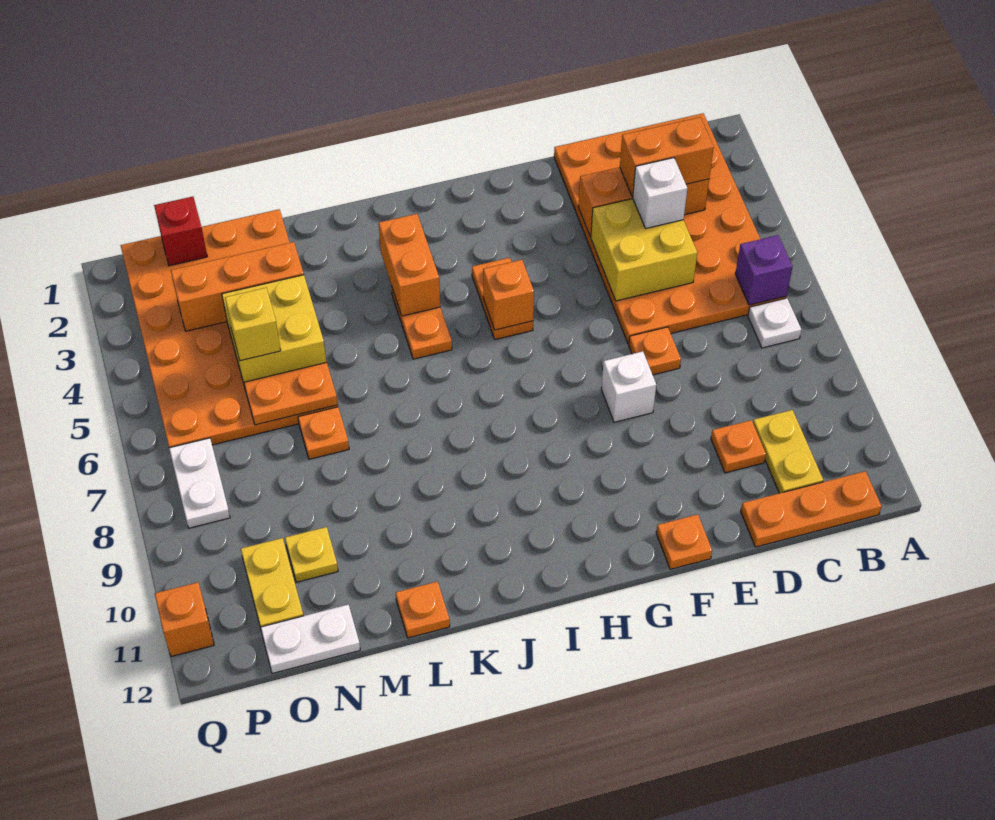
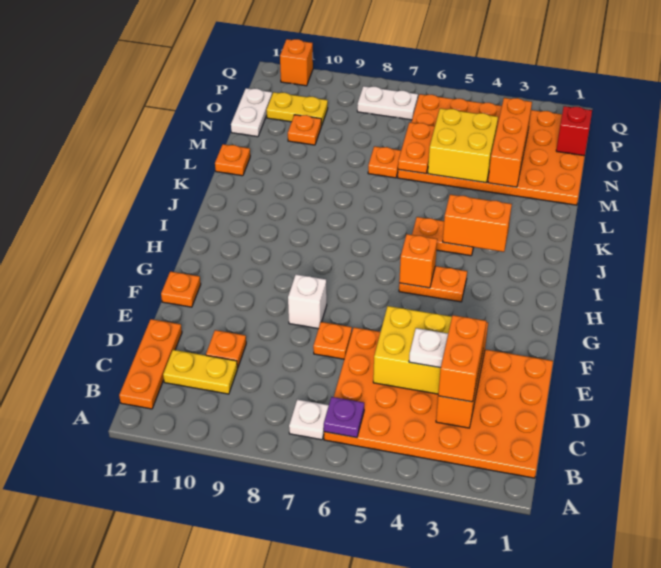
purple 1x1 brick [735,235,793,305] -> purple 1x1 plate [324,397,364,438]
white 1x1 brick [633,158,687,228] -> white 1x1 plate [409,328,448,368]
yellow 1x1 brick [225,288,281,361] -> none
yellow 1x1 plate [285,527,338,582] -> orange 1x1 plate [288,115,321,145]

